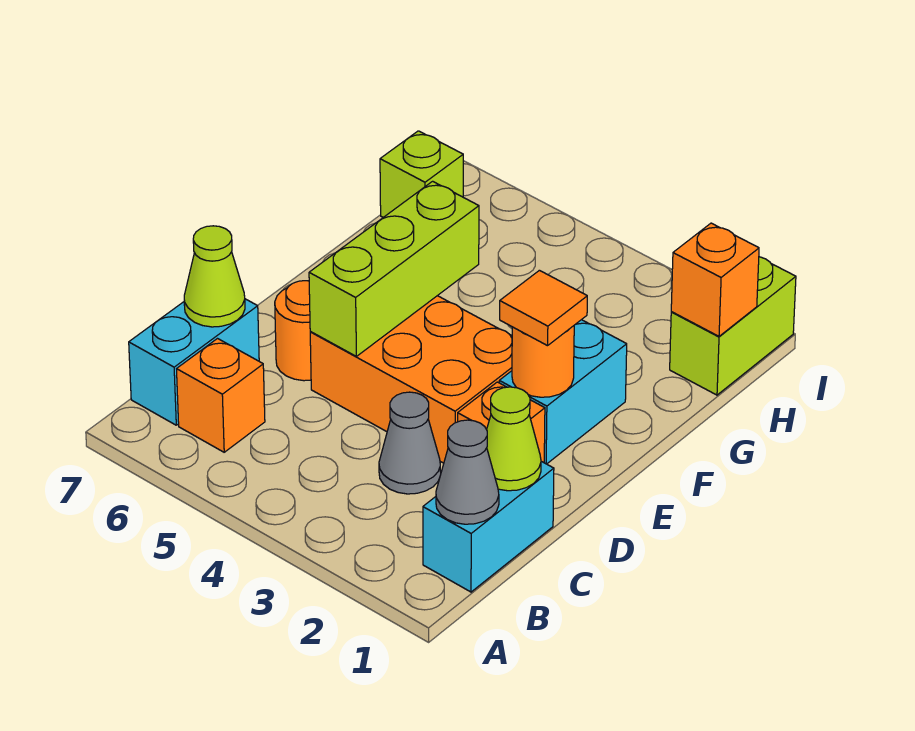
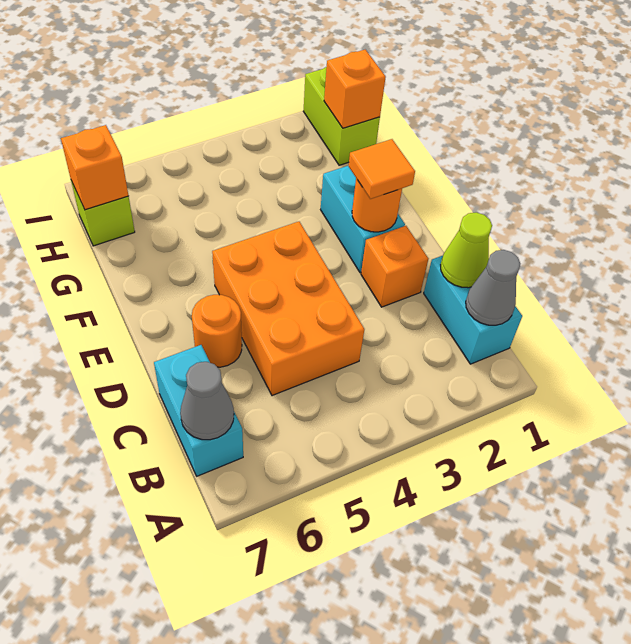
orange 1x1 brick [177,339,265,452] -> orange 1x1 brick moved to [61,125,128,210]
grey 1x1 cone [379,392,441,494] -> grey 1x1 cone moved to [180,362,234,440]
lime 1x1 cone [184,226,245,327] -> none
orange 2x3 brick [310,296,512,463] -> orange 2x3 brick turned to [212,222,364,396]
lime 1x3 brick [309,181,479,356] -> none

